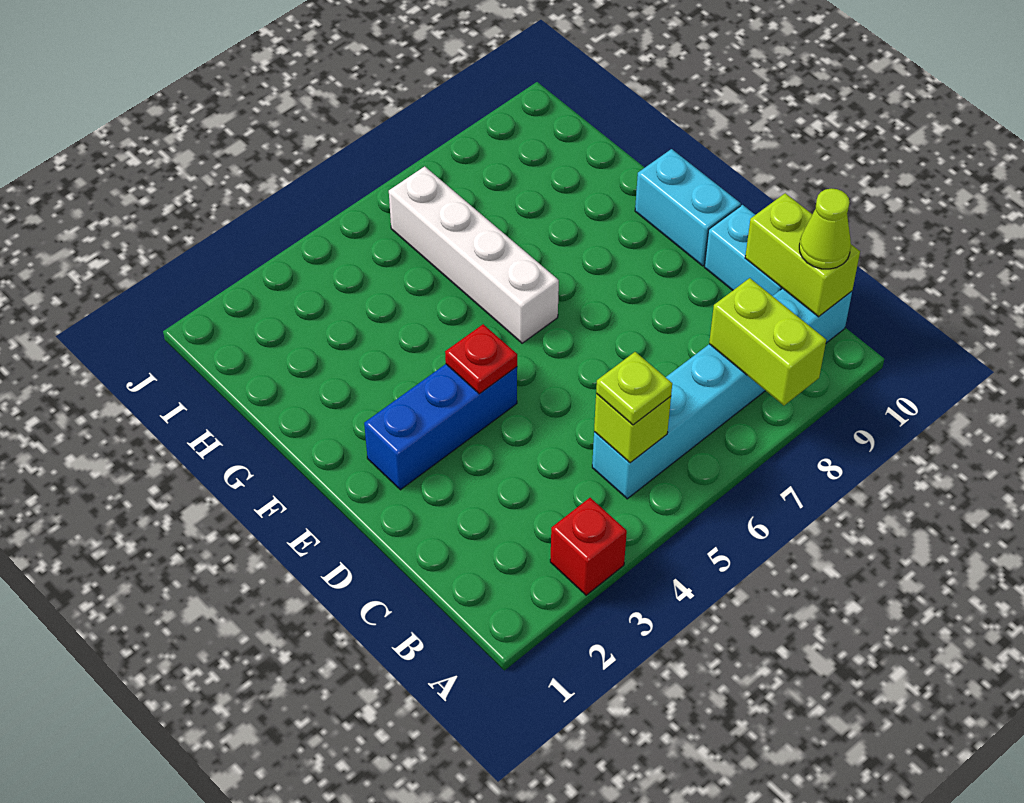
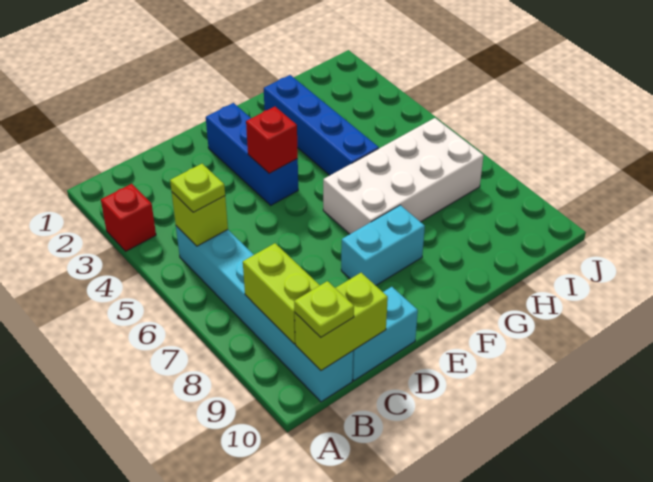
lime 1x2 brick [709,278,826,405] -> lime 1x2 brick turned to [243,243,320,344]
lime 1x1 cone [799,188,851,269] -> lime 1x1 plate [294,281,354,337]
red 1x1 plate [445,324,517,394] -> red 1x1 brick [246,107,298,173]
cyan 1x2 brick [635,149,741,266] -> cyan 1x2 brick moved to [341,205,425,285]
white 1x4 brick [389,166,559,343] -> white 2x4 brick [323,118,484,234]
none -> blue 1x4 brick [264,75,379,175]

